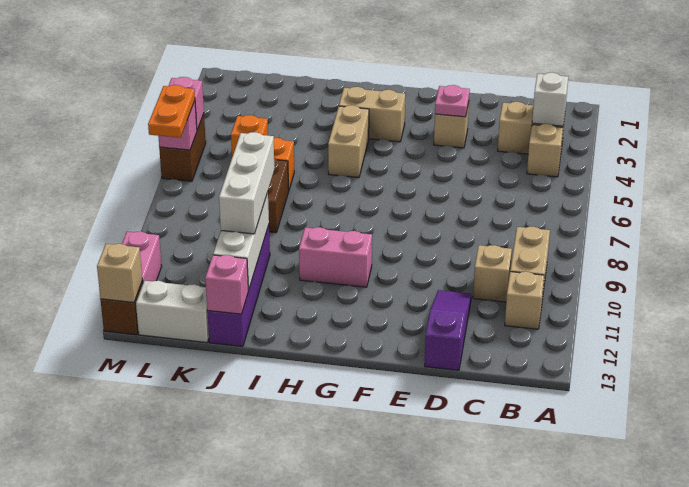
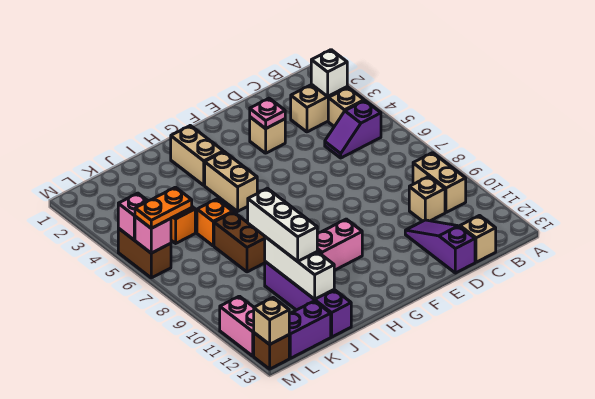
none -> purple 1x2 slope [325,101,381,158]
tan 1x1 brick [505,272,544,329] -> tan 1x1 brick moved to [460,216,496,262]
tan 1x2 brick [339,87,405,142] -> tan 1x2 brick turned to [171,126,223,185]
pink 1x1 brick [205,255,248,314] -> none
white 1x2 brick [136,281,209,343] -> purple 1x2 brick [289,301,331,358]
orange 1x2 plate [148,85,195,138] -> orange 1x2 plate turned to [135,187,192,228]

